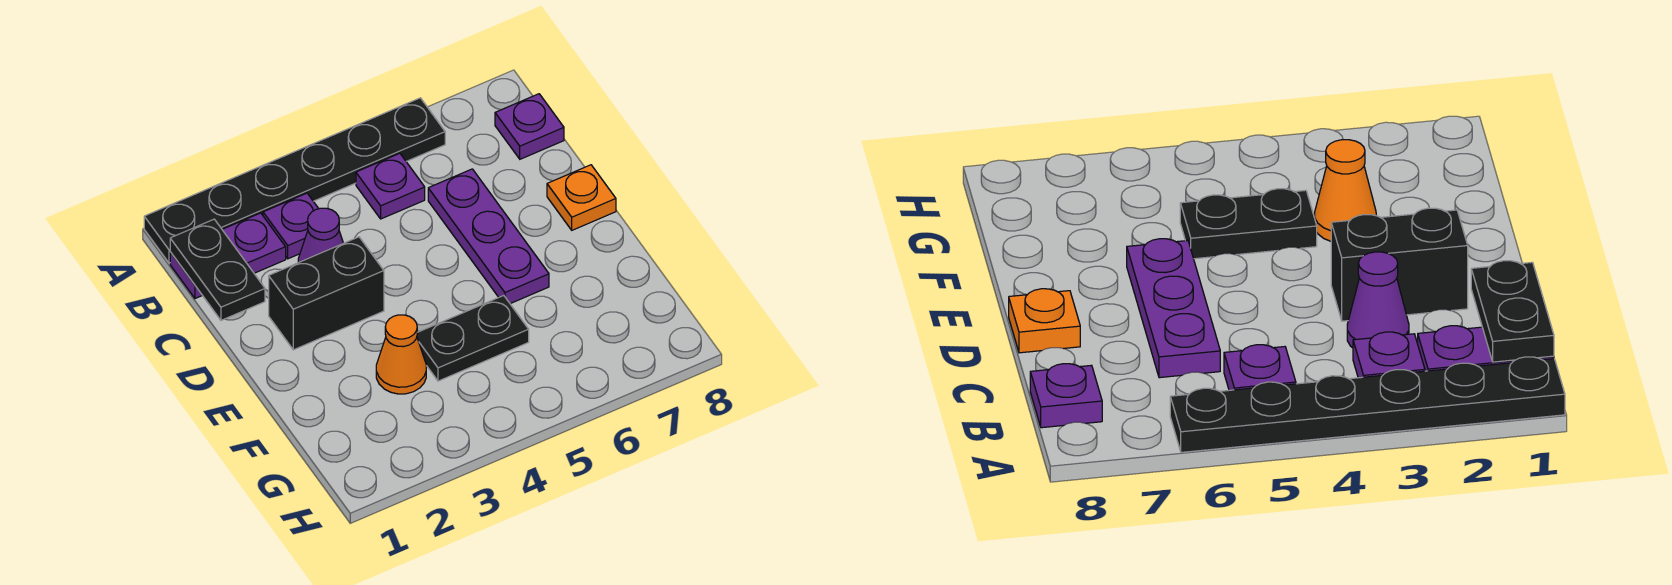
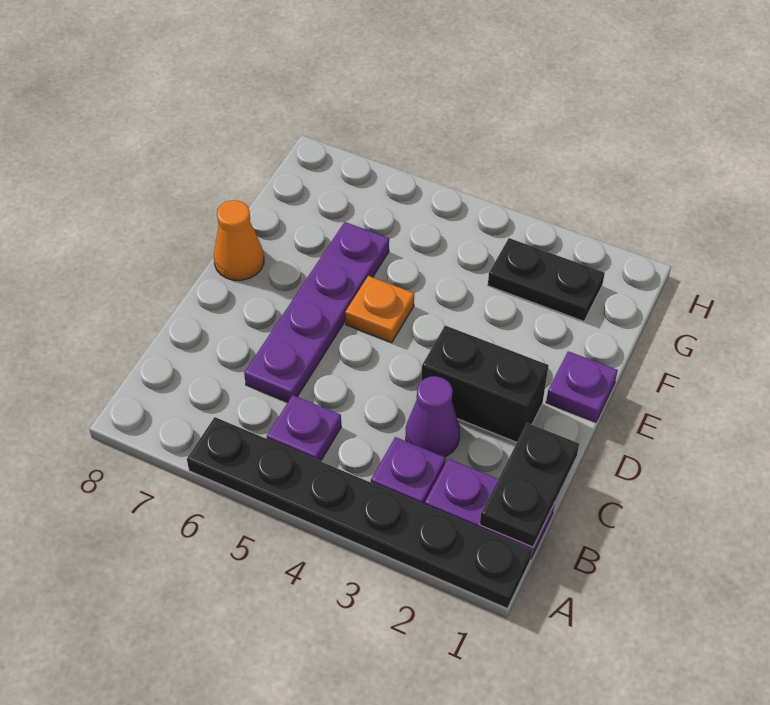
purple 1x1 plate [495,94,564,159] -> purple 1x1 plate moved to [546,351,618,422]
purple 1x3 plate [428,169,549,304] -> purple 1x4 plate [244,222,389,402]
orange 1x1 plate [547,165,616,230] -> orange 1x1 plate moved to [345,276,414,343]
orange 1x1 cone [376,315,426,394] -> orange 1x1 cone moved to [214,200,264,280]
black 1x2 plate [417,296,529,381] -> black 1x2 plate moved to [488,238,605,321]

